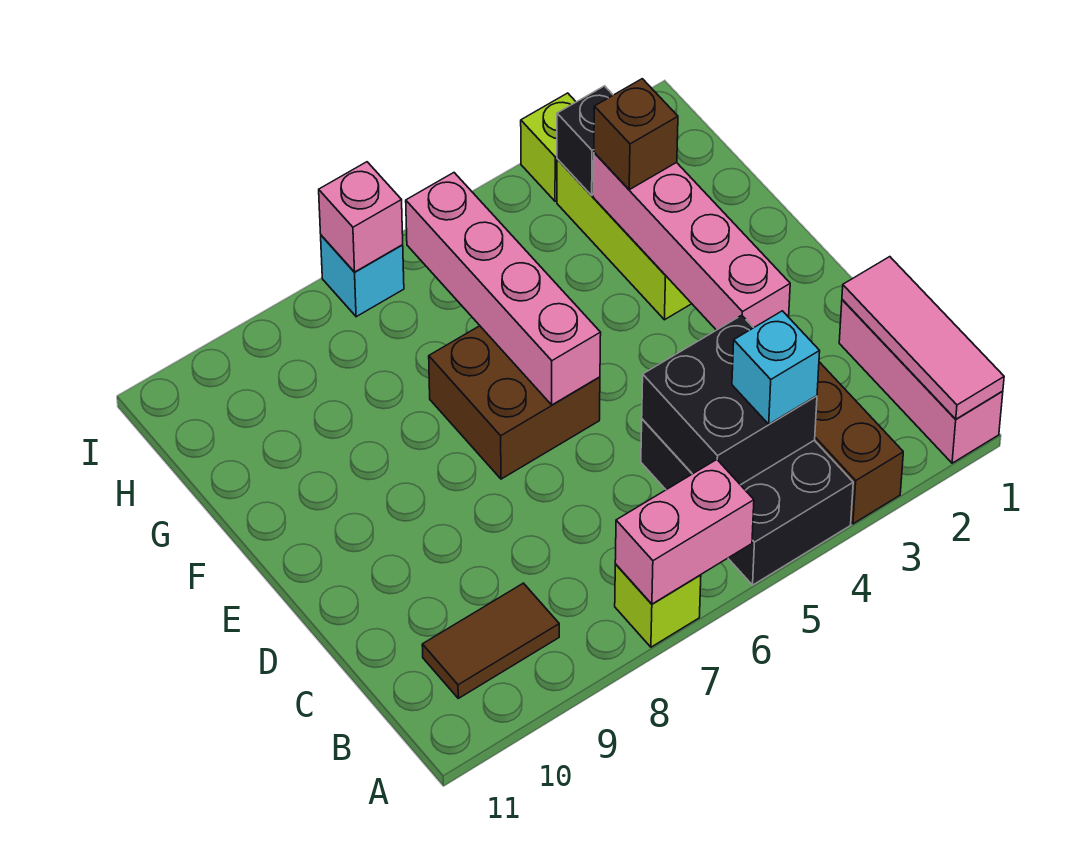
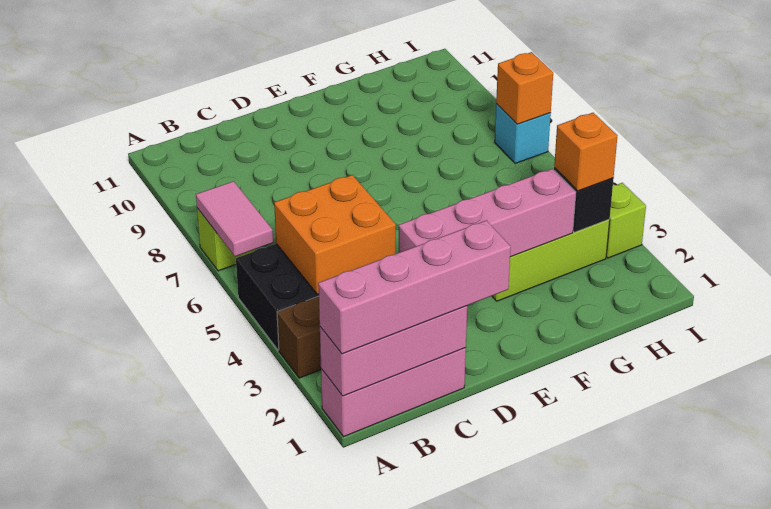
pink 1x3 tile [842,257,1004,419] -> pink 1x3 brick [320,306,467,396]
pink 1x2 brick [615,460,754,604] -> pink 1x2 tile [196,181,273,256]
black 2x2 brick [642,315,817,485] -> orange 2x2 brick [274,175,396,294]
cyan 1x1 brick [732,311,820,424] -> none
brown 1x2 tile [422,583,559,698] -> none
brown 2x2 brick [429,326,600,479] -> none
pink 1x4 brick [406,173,601,405] -> pink 1x4 brick moved to [318,220,511,354]
brown 1x1 brick [594,79,678,190] -> none
none -> orange 1x1 brick [554,113,617,191]
pink 1x1 brick [319,162,403,272] -> orange 1x1 brick [496,52,553,124]

